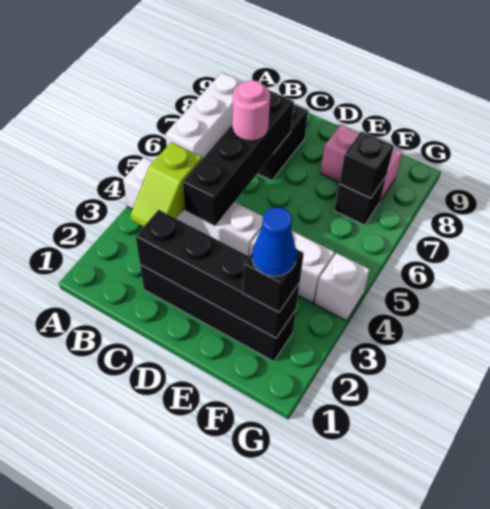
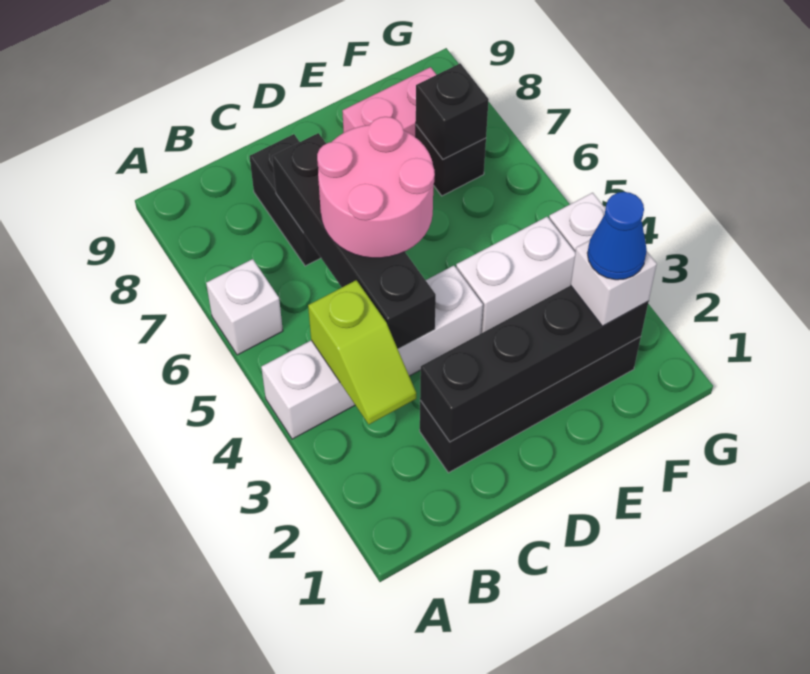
white 1x3 brick [166,72,244,159] -> white 1x1 brick [206,259,283,355]
pink 1x1 round brick [232,80,270,141] -> pink 2x2 round brick [317,117,435,258]
black 1x1 brick [243,249,304,312] -> white 1x1 brick [571,240,657,326]

